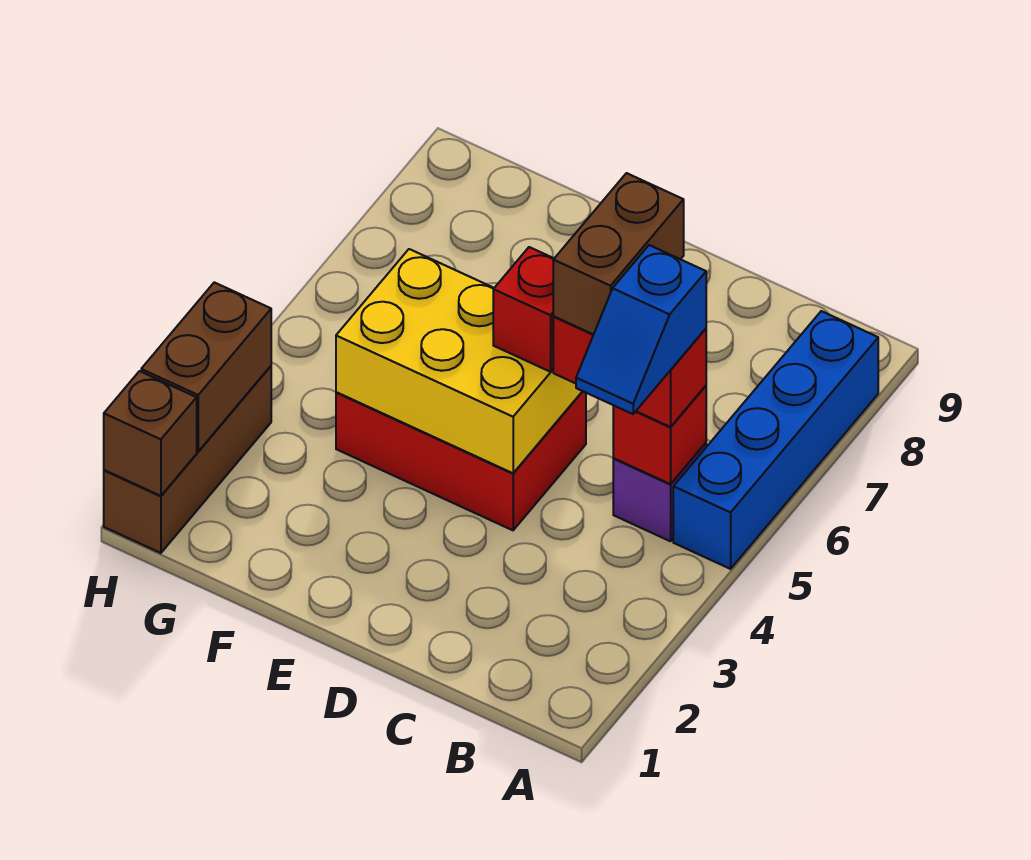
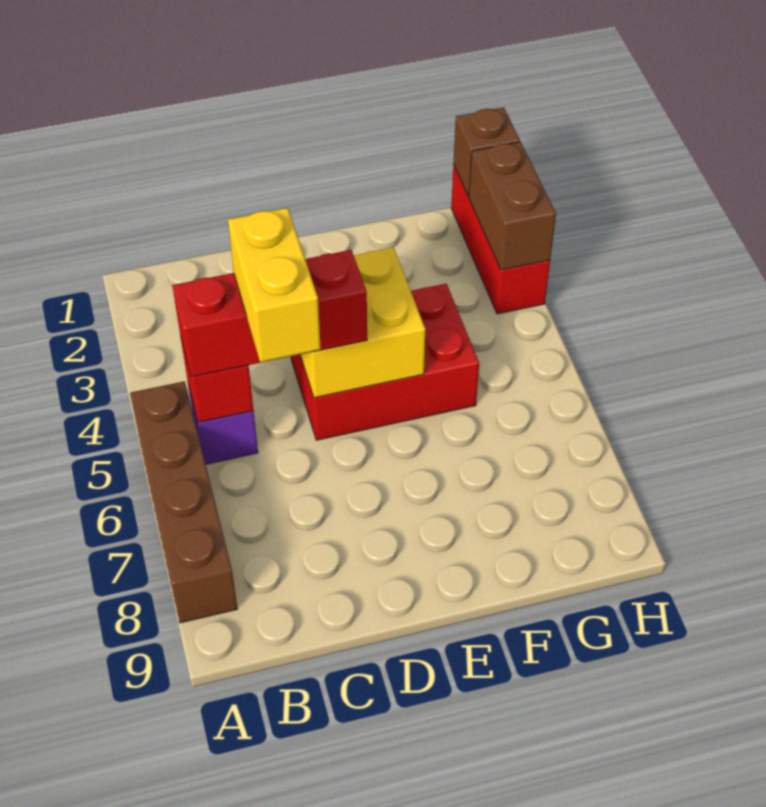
blue 1x4 brick [673,311,878,569] -> brown 1x4 brick [130,381,238,623]
blue 1x2 slope [576,245,706,414] -> none
brown 1x2 brick [553,173,684,335] -> yellow 1x2 brick [228,208,321,362]
yellow 2x3 brick [336,249,582,473] -> yellow 2x2 brick [300,247,425,398]
brown 1x3 brick [104,366,271,553] -> red 1x3 brick [451,164,550,314]

